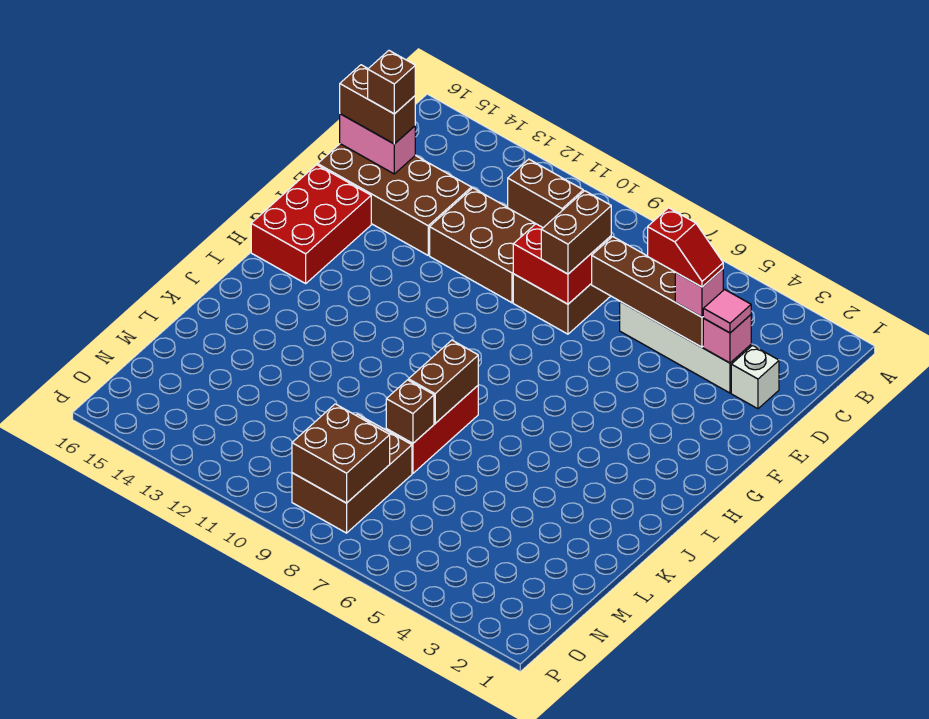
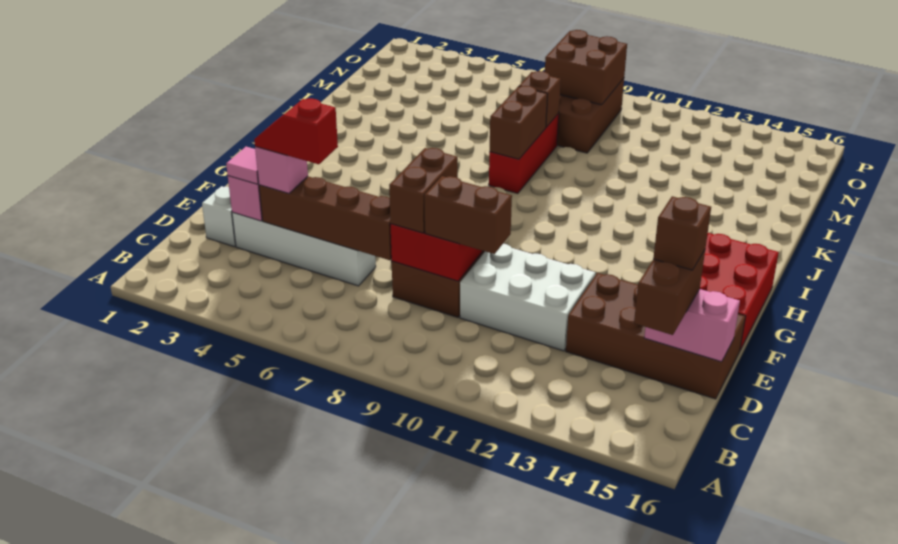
brown 2x3 brick [430,188,536,303] -> white 2x3 brick [460,244,595,351]
brown 1x2 brick [340,65,415,144] -> brown 1x2 brick turned to [634,250,705,335]

